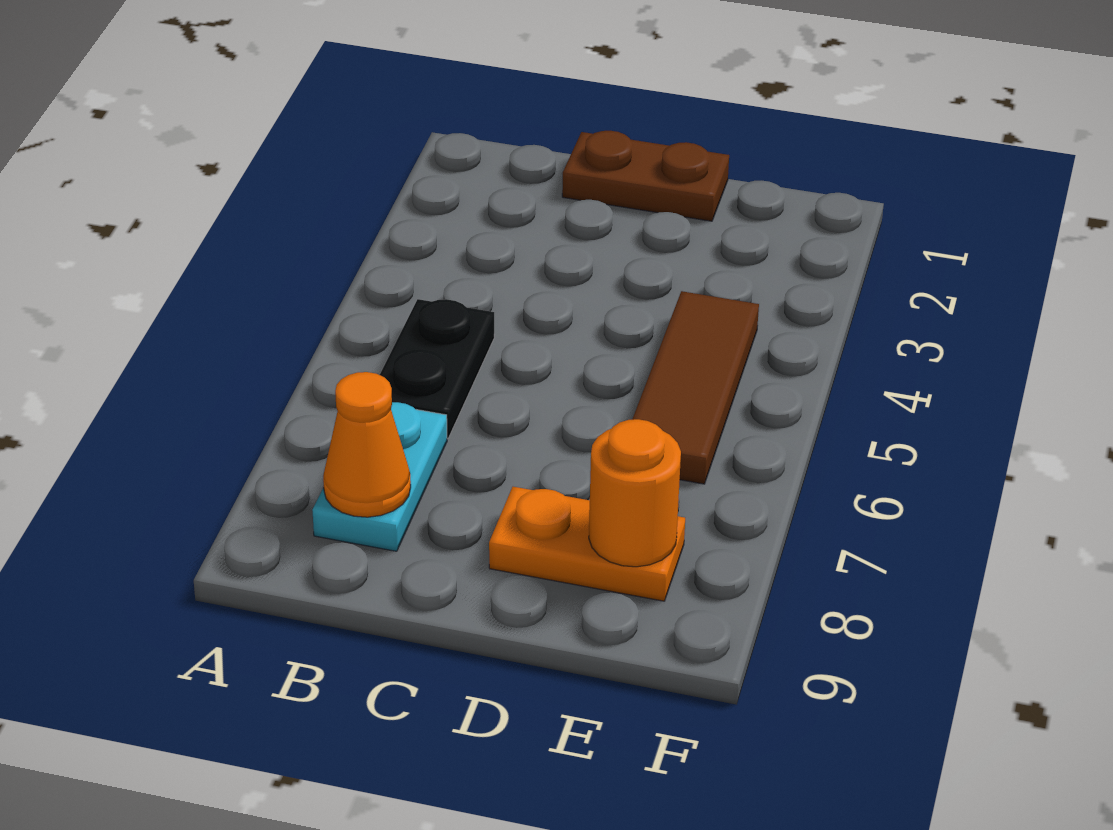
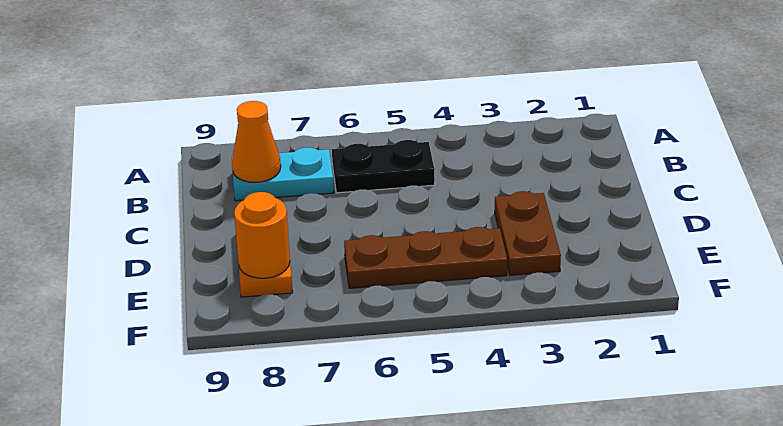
brown 1x2 plate [562,131,729,221] -> brown 1x2 plate moved to [495,191,561,275]
brown 1x3 tile [632,291,759,484] -> brown 1x3 plate [344,227,507,288]

